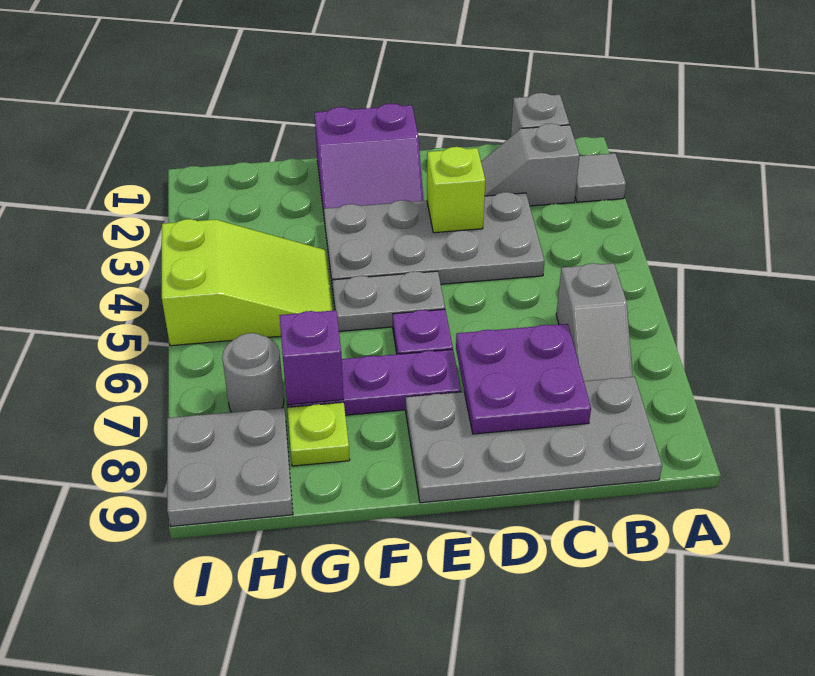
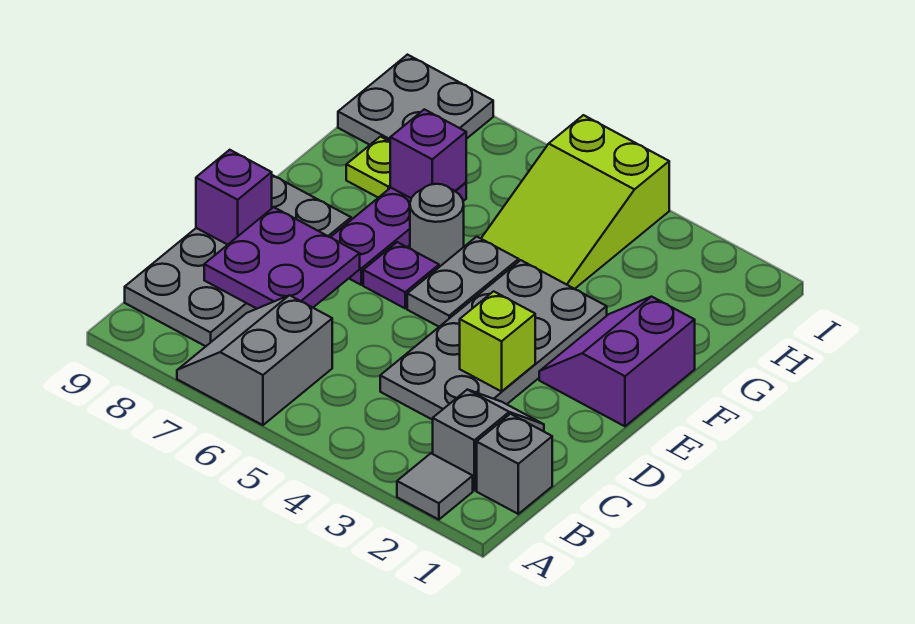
grey 1x2 slope [556,263,633,381] -> grey 2x2 slope [177,295,332,425]
none -> purple 1x1 brick [196,150,272,245]
grey 1x1 round brick [222,333,284,412] -> grey 1x1 round brick moved to [410,184,464,267]

